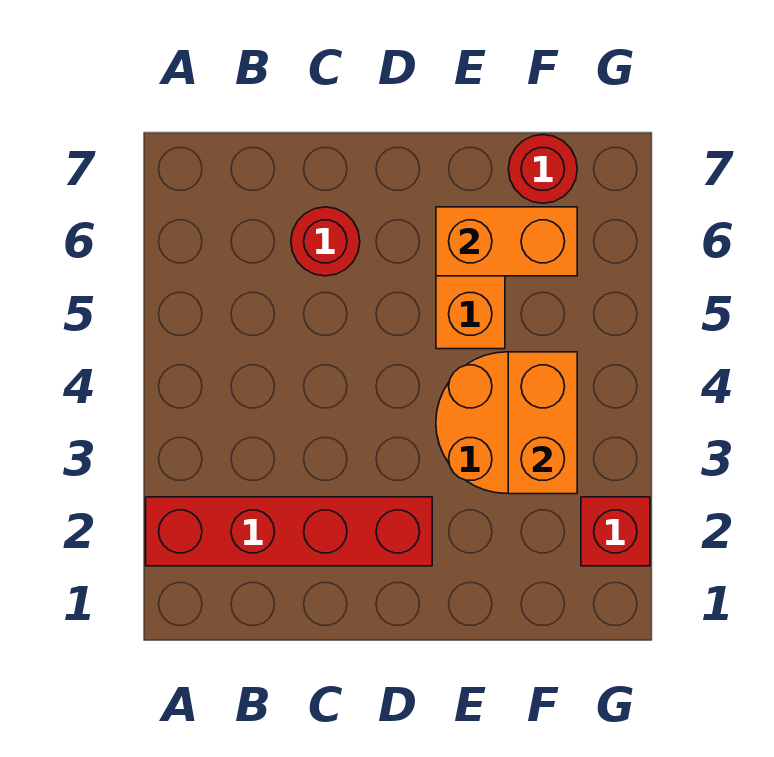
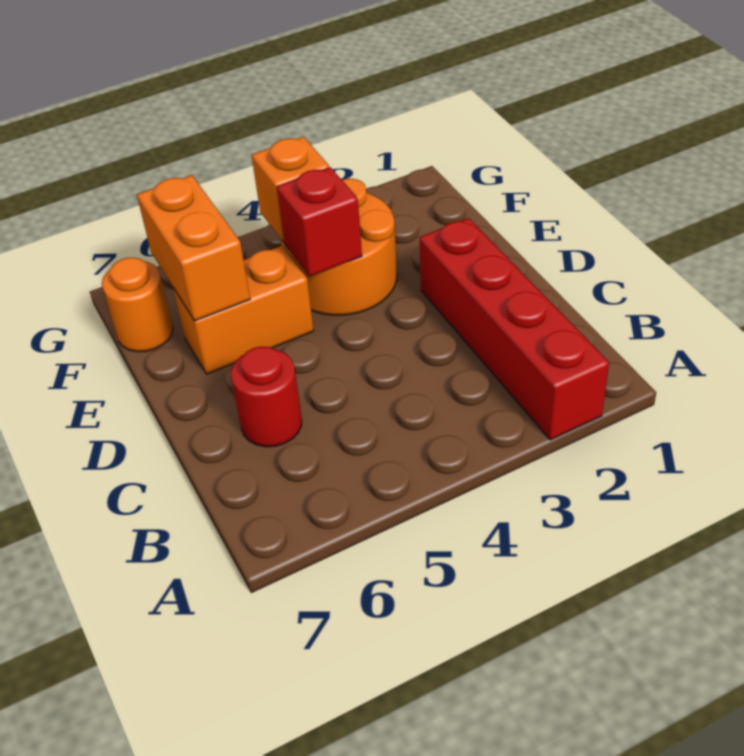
orange 1x2 brick [508,352,577,494] -> orange 1x1 brick [252,137,329,242]
red 1x1 round brick [508,135,577,203] -> orange 1x1 round brick [102,258,173,352]
red 1x1 brick [581,497,650,566] -> red 1x1 brick moved to [277,167,362,276]

